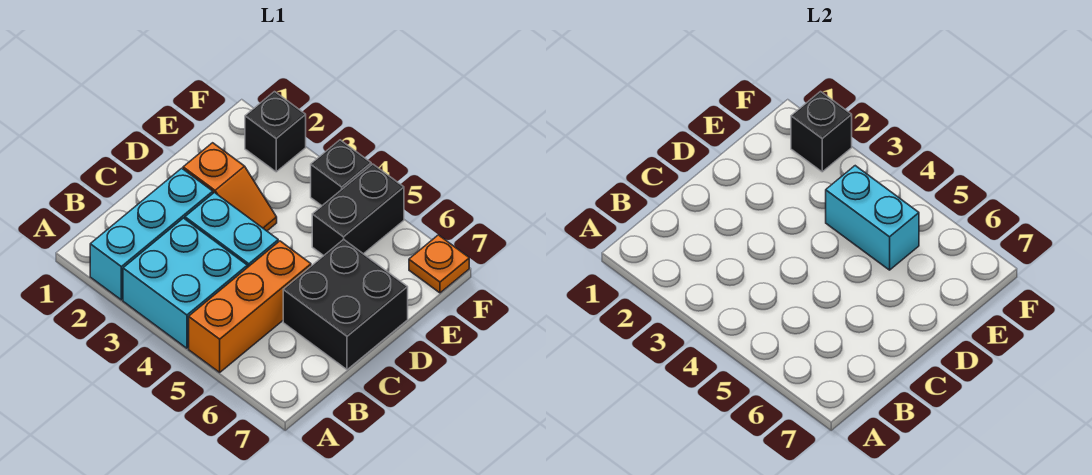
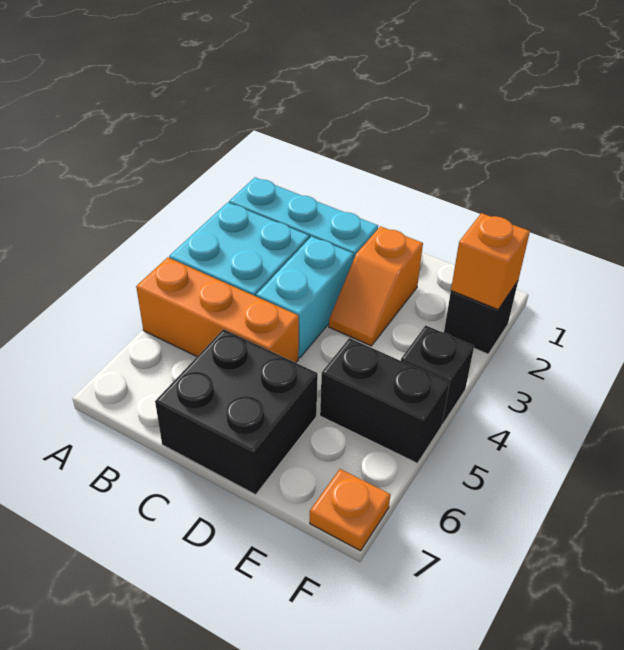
cyan 1x2 brick [826,166,919,270] -> none
black 1x1 brick [791,92,852,172] -> orange 1x1 brick [451,213,530,310]

